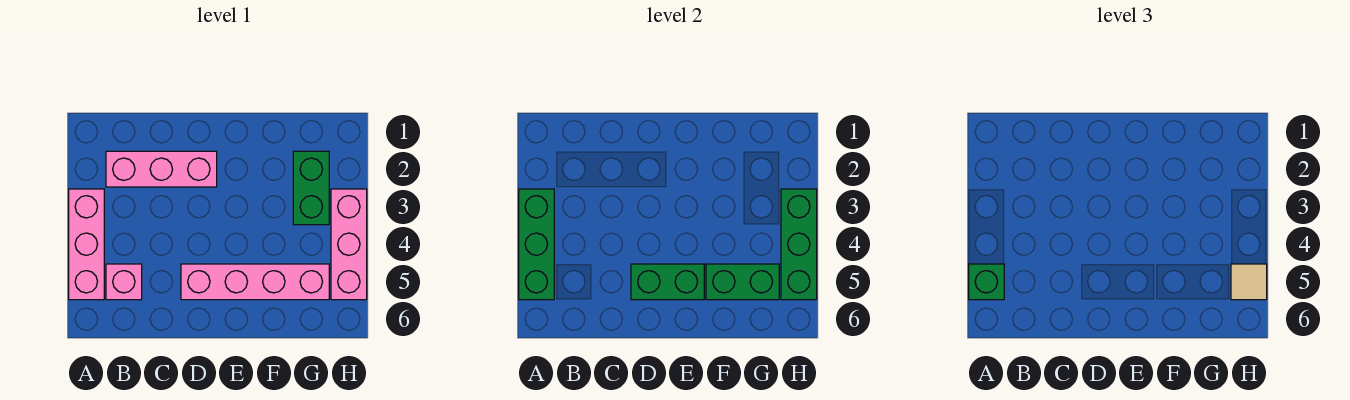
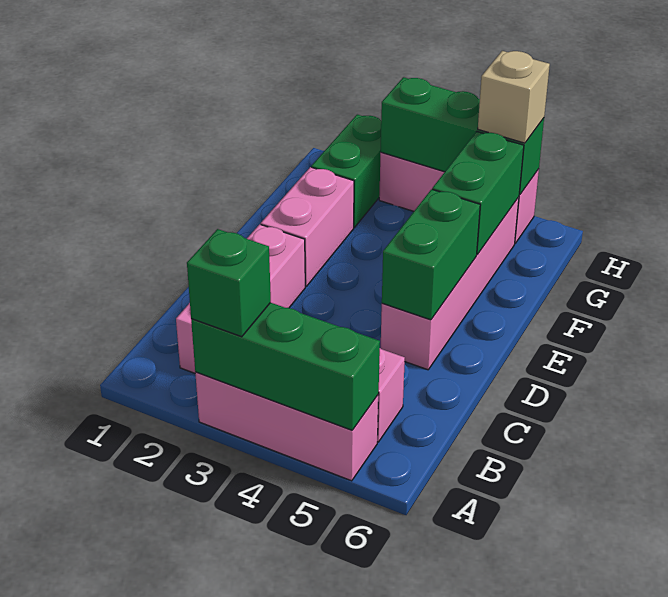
green 1x1 brick [969,264,1004,300] -> green 1x1 brick moved to [187,229,271,337]
none -> pink 1x2 brick [261,167,354,286]
green 1x2 brick [293,151,329,225] -> green 1x2 brick turned to [311,115,381,227]
tan 1x1 tile [1231,264,1267,300] -> tan 1x1 brick [478,51,550,143]

